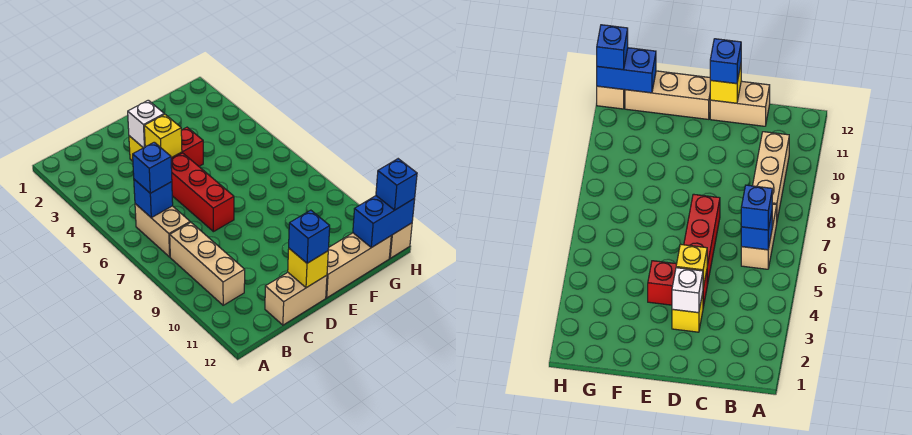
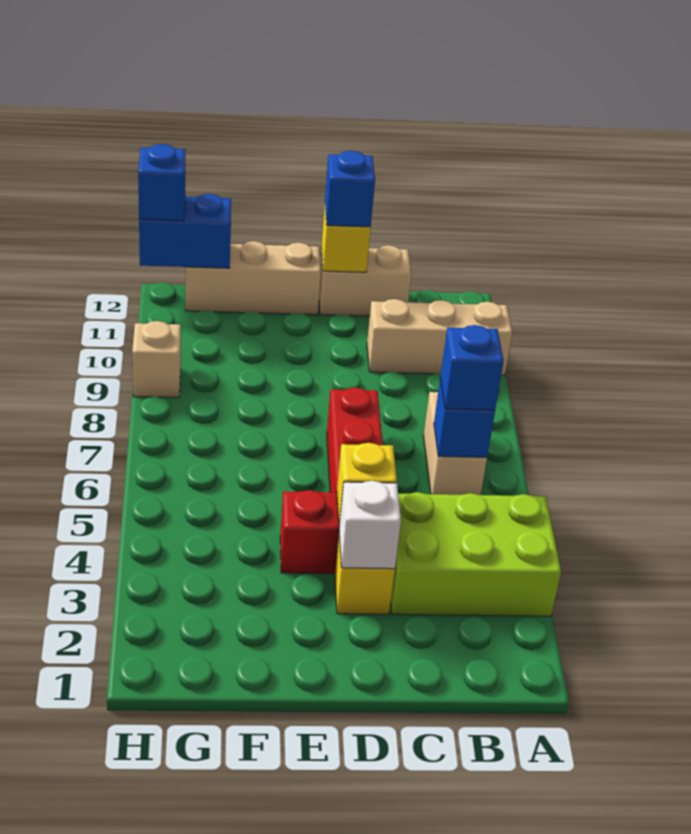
none -> lime 2x3 brick [391,492,561,616]
tan 1x3 brick [170,222,245,305] -> tan 1x3 brick turned to [367,299,512,375]
tan 1x1 brick [389,223,412,258] -> tan 1x1 brick moved to [132,321,181,398]

